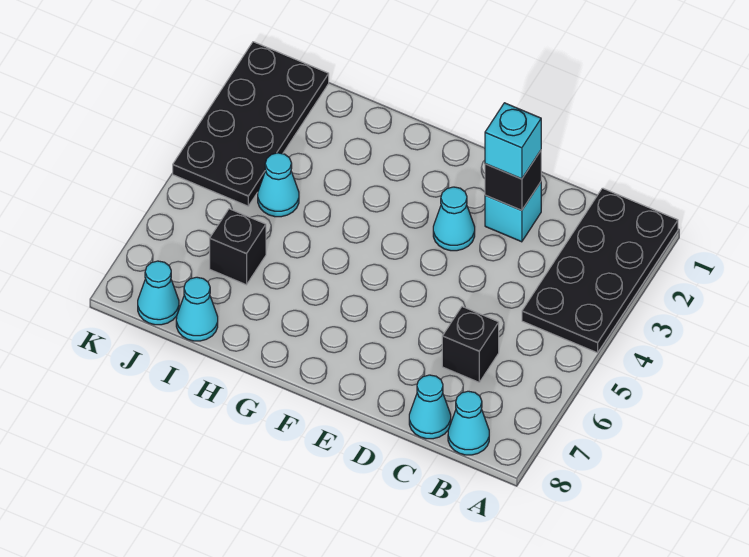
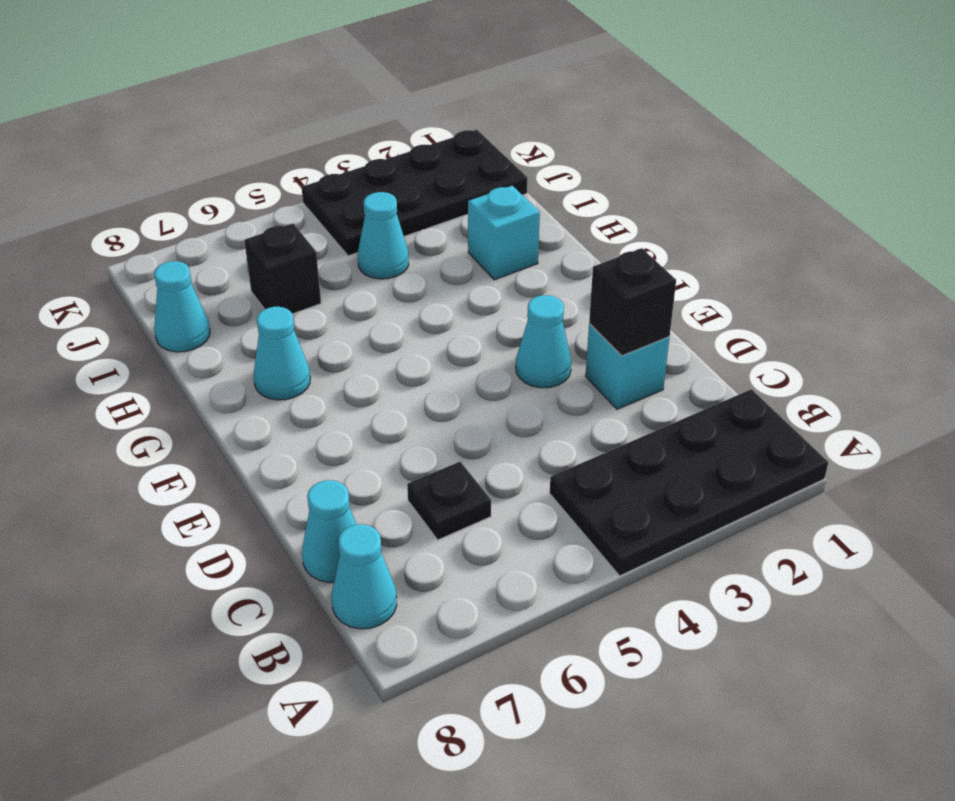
black 1x1 brick [442,307,499,382] -> black 1x1 plate [407,462,491,540]
cyan 1x1 brick [485,103,541,179] -> cyan 1x1 brick moved to [468,186,540,280]
cyan 1x1 cone [138,261,179,325] -> cyan 1x1 cone moved to [254,307,310,400]

